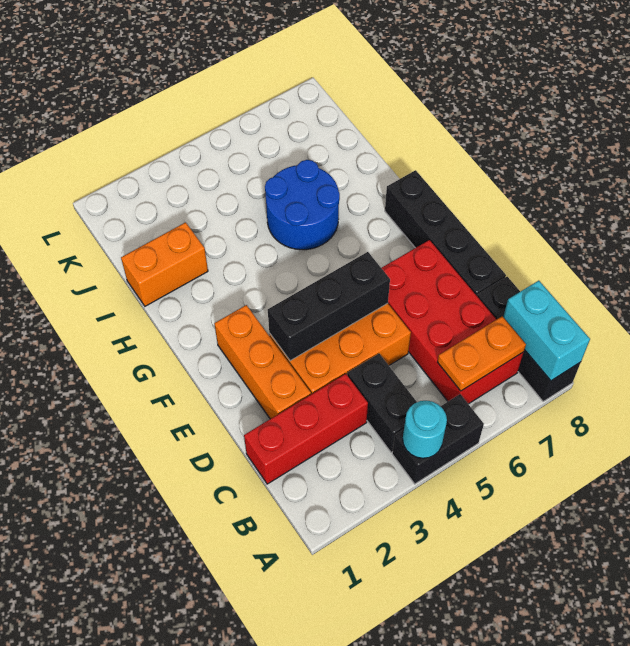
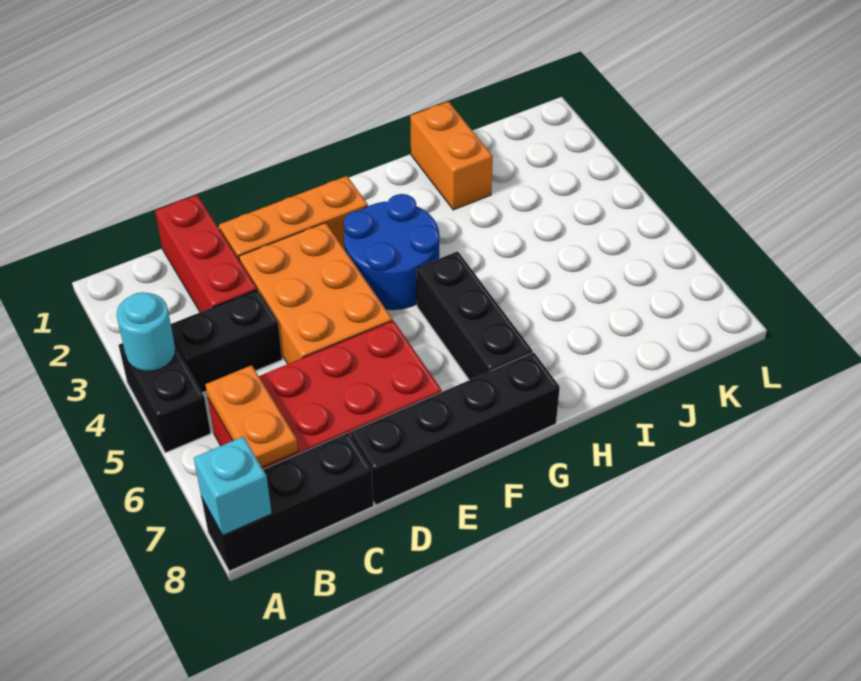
cyan 1x2 brick [503,281,590,381] -> cyan 1x1 brick [194,437,272,535]
black 1x3 brick [268,252,390,361] -> black 1x3 brick moved to [417,251,533,380]
blue 2x2 round brick [265,160,340,250] -> blue 2x2 round brick moved to [344,194,440,310]

